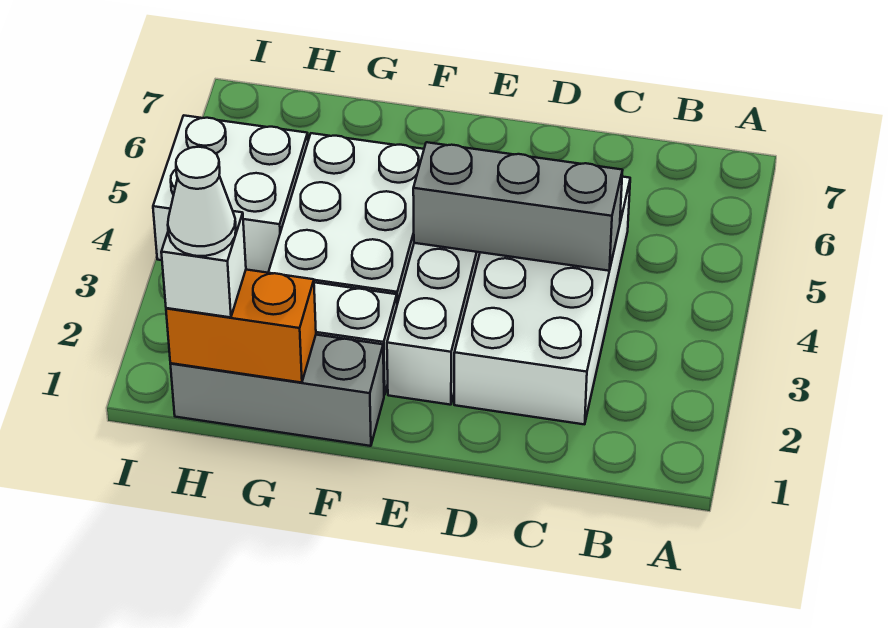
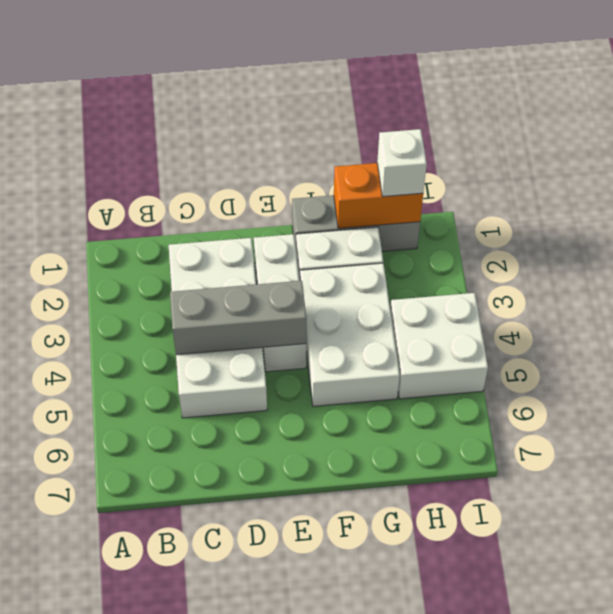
white 1x1 cone [168,147,236,256] -> none

